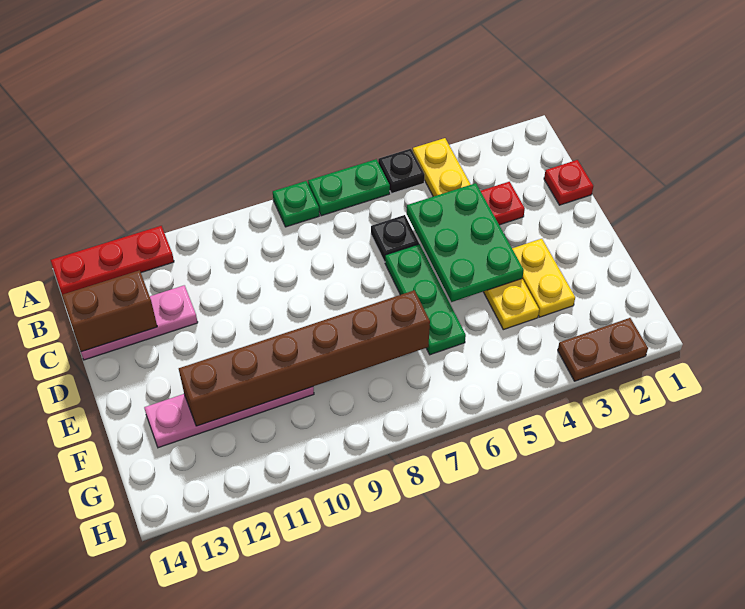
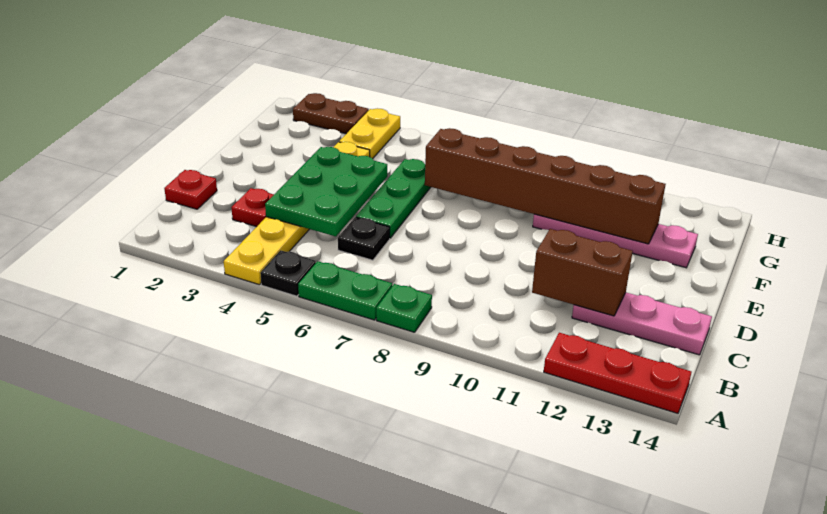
brown 1x2 brick [62,270,157,352] -> brown 1x2 brick moved to [532,229,633,316]
yellow 1x2 plate [512,239,575,317] -> yellow 1x2 plate moved to [339,108,400,158]

